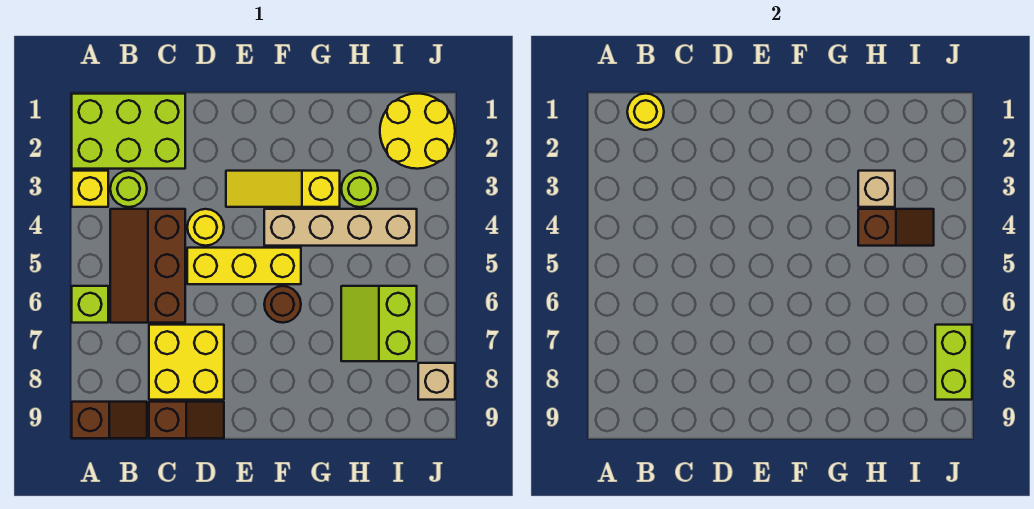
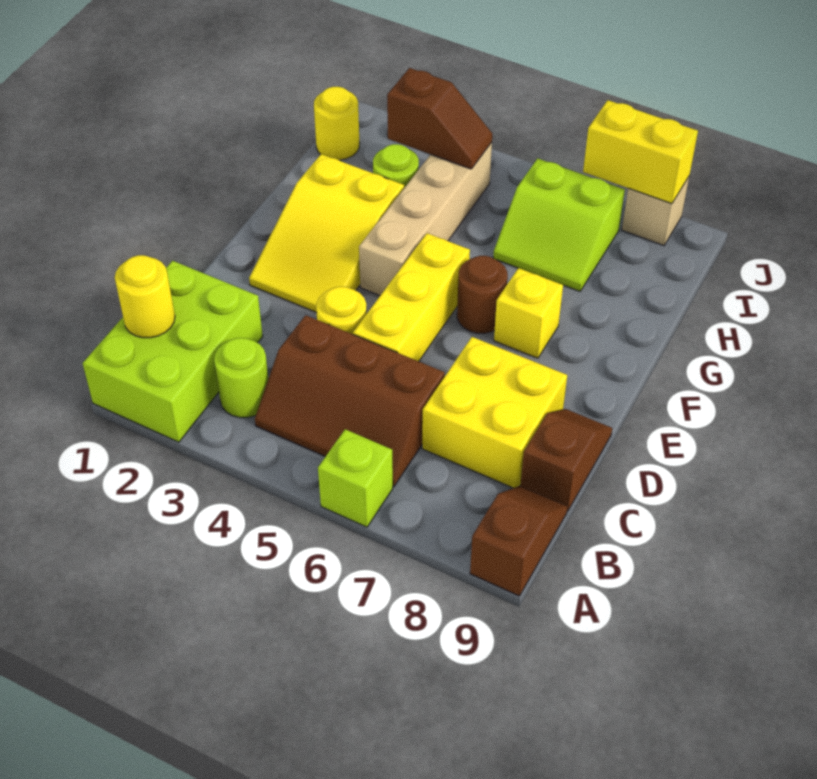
yellow 1x1 brick [72,171,108,207] -> yellow 1x1 brick moved to [494,268,563,358]
yellow 1x3 slope [226,171,340,207] -> yellow 2x3 slope [249,154,404,313]
tan 1x1 brick [858,171,895,207] -> none
brown 1x2 slope [858,209,934,246] -> brown 1x2 slope turned to [387,68,492,169]
yellow 2x2 round brick [380,94,455,169] -> yellow 1x1 round brick [314,87,360,160]
lime 1x2 brick [935,325,972,400] -> yellow 1x2 brick [583,100,698,204]

